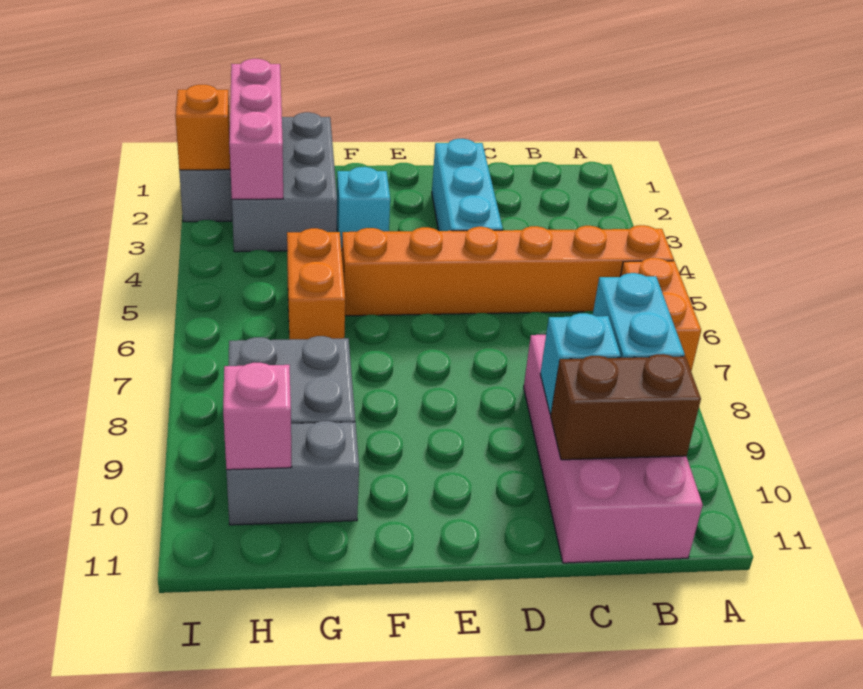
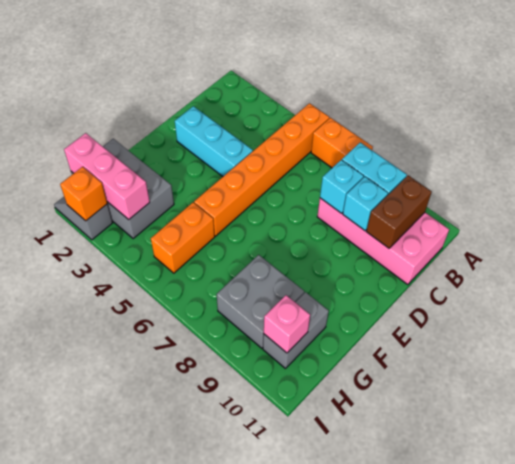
cyan 1x1 brick [337,167,390,250] -> cyan 1x1 brick moved to [320,160,364,213]
orange 1x2 brick [287,228,345,339] -> orange 1x2 brick turned to [151,203,215,273]

